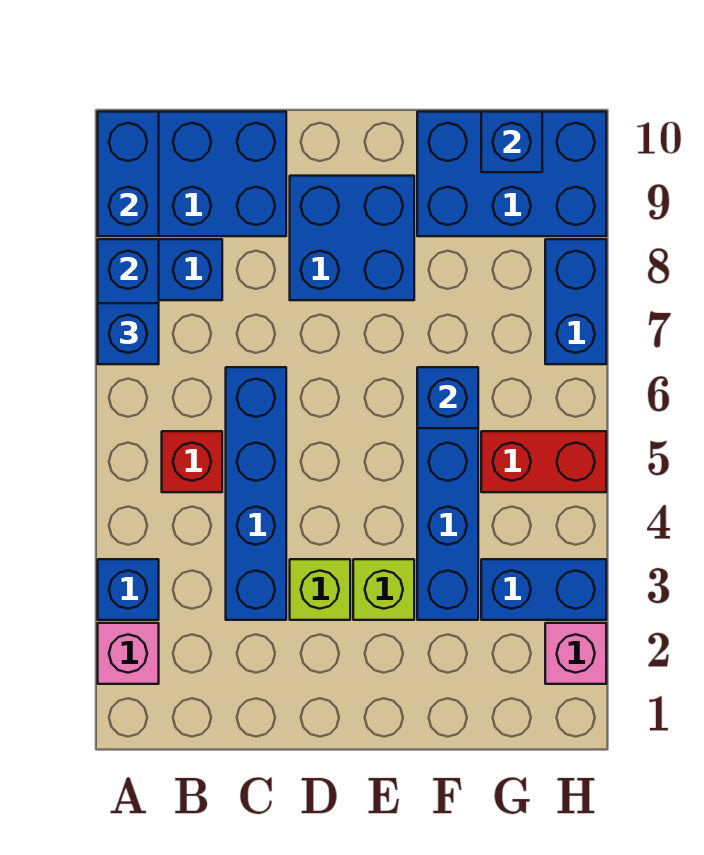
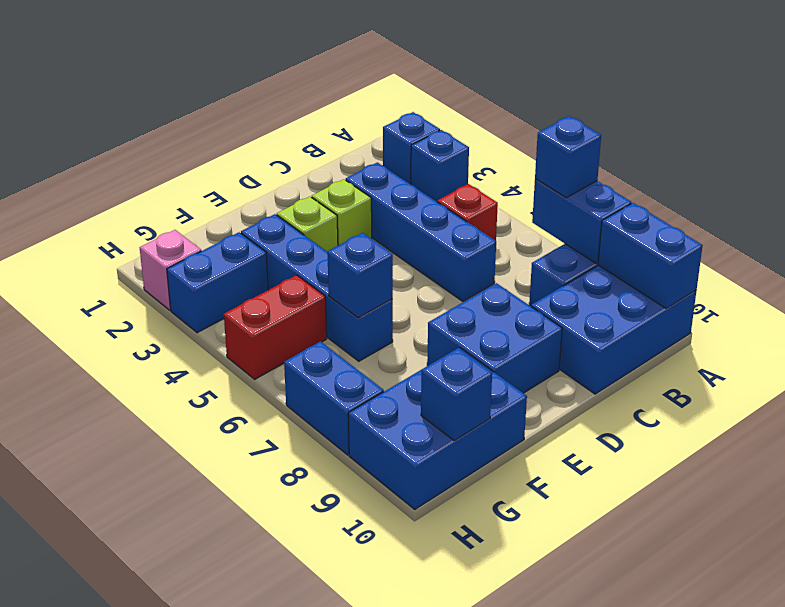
pink 1x1 brick [98,623,159,684] -> blue 1x1 brick [383,112,440,184]

